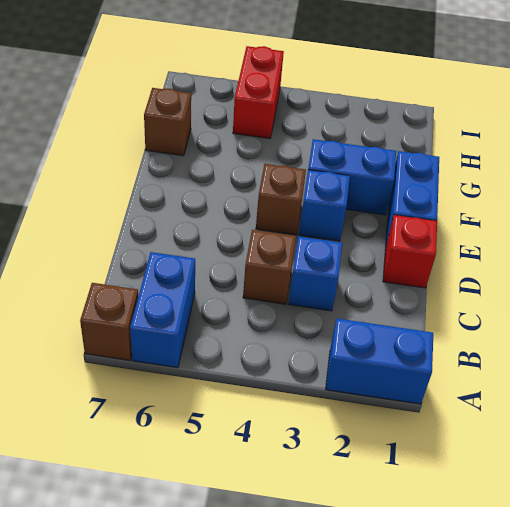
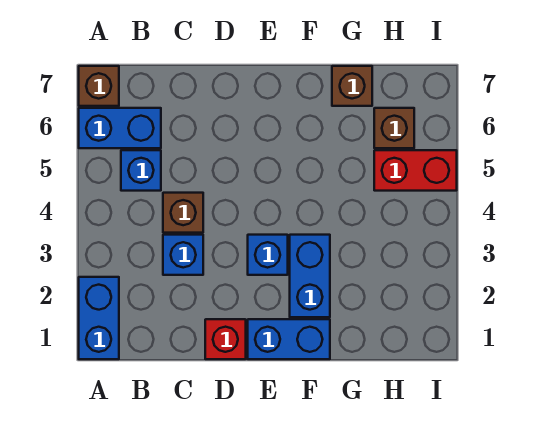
none -> blue 1x1 brick [121,150,161,191]
brown 1x1 brick [256,164,306,235] -> brown 1x1 brick moved to [374,108,414,148]

